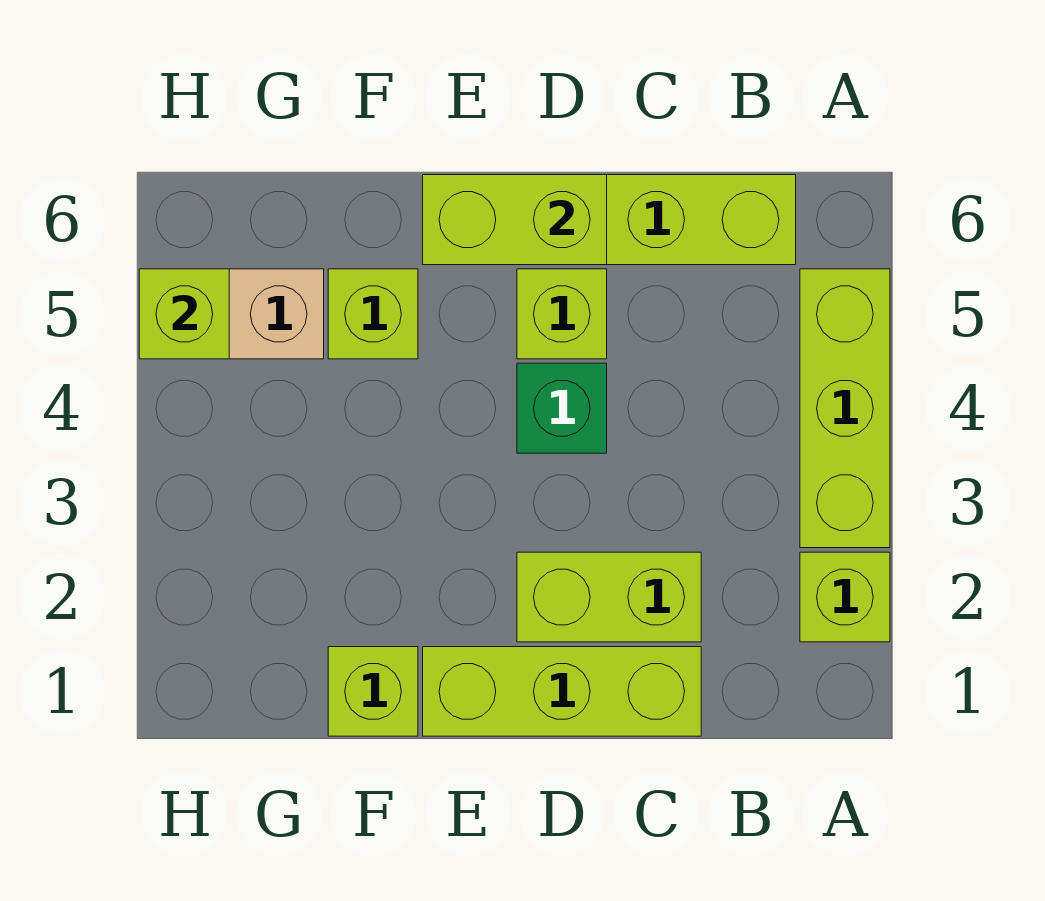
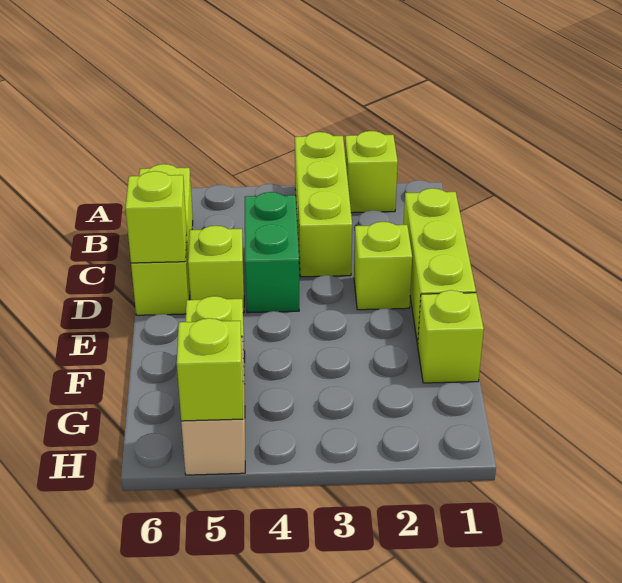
lime 1x3 brick [800,269,890,548] -> lime 1x3 brick turned to [295,132,352,277]
lime 1x2 brick [517,552,701,642] -> lime 1x1 brick [354,222,412,310]
green 1x1 brick [517,363,607,453] -> green 1x2 brick [245,192,299,313]
lime 1x2 brick [423,175,607,265] -> lime 1x1 brick [125,171,187,263]

